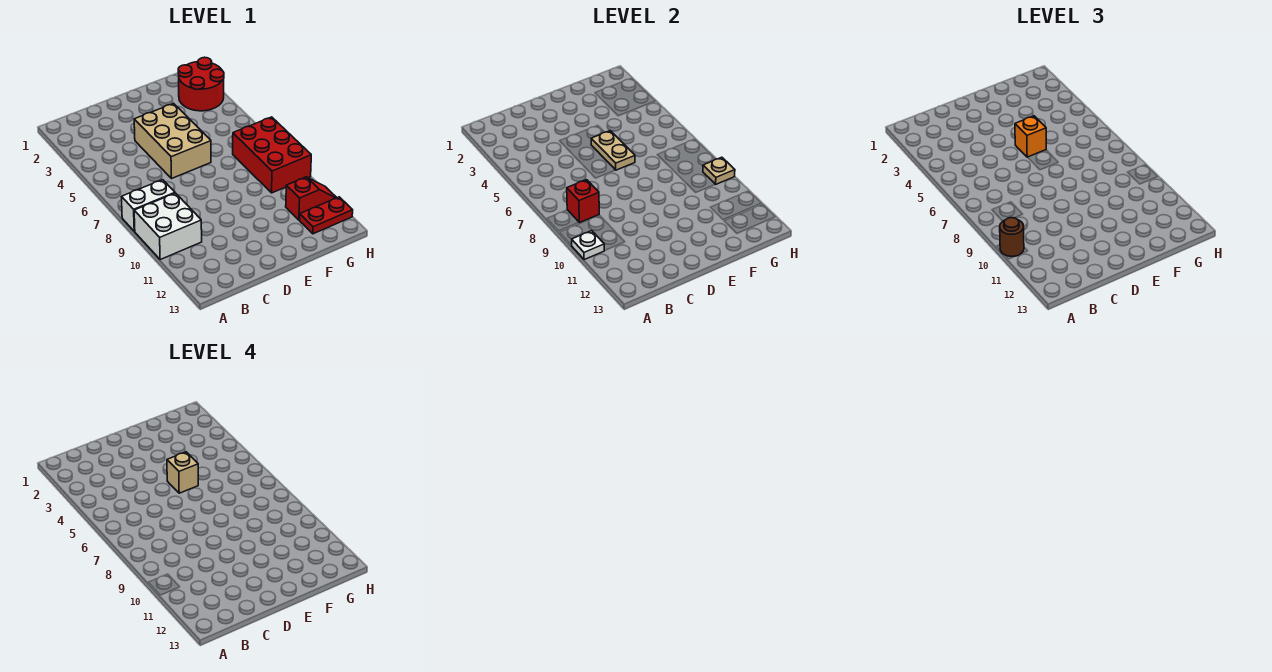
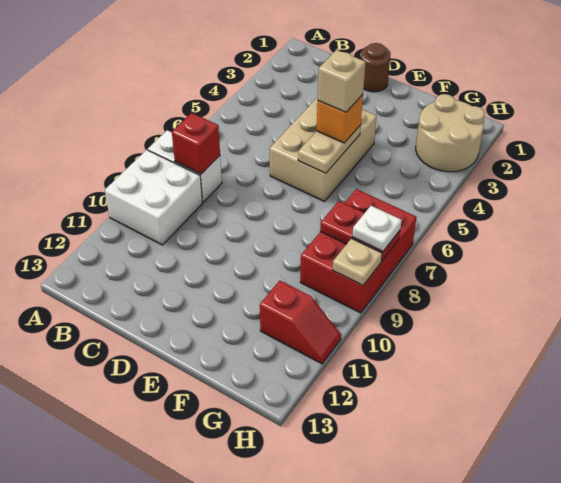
white 1x1 plate [572,231,604,260] -> white 1x1 plate moved to [352,206,402,251]
brown 1x1 round brick [1000,218,1024,257] -> brown 1x1 round brick moved to [361,43,391,92]
red 2x2 round brick [178,57,224,111] -> tan 2x2 round brick [416,94,485,172]
red 1x2 plate [300,197,353,234] -> red 1x2 plate moved to [320,201,400,261]

